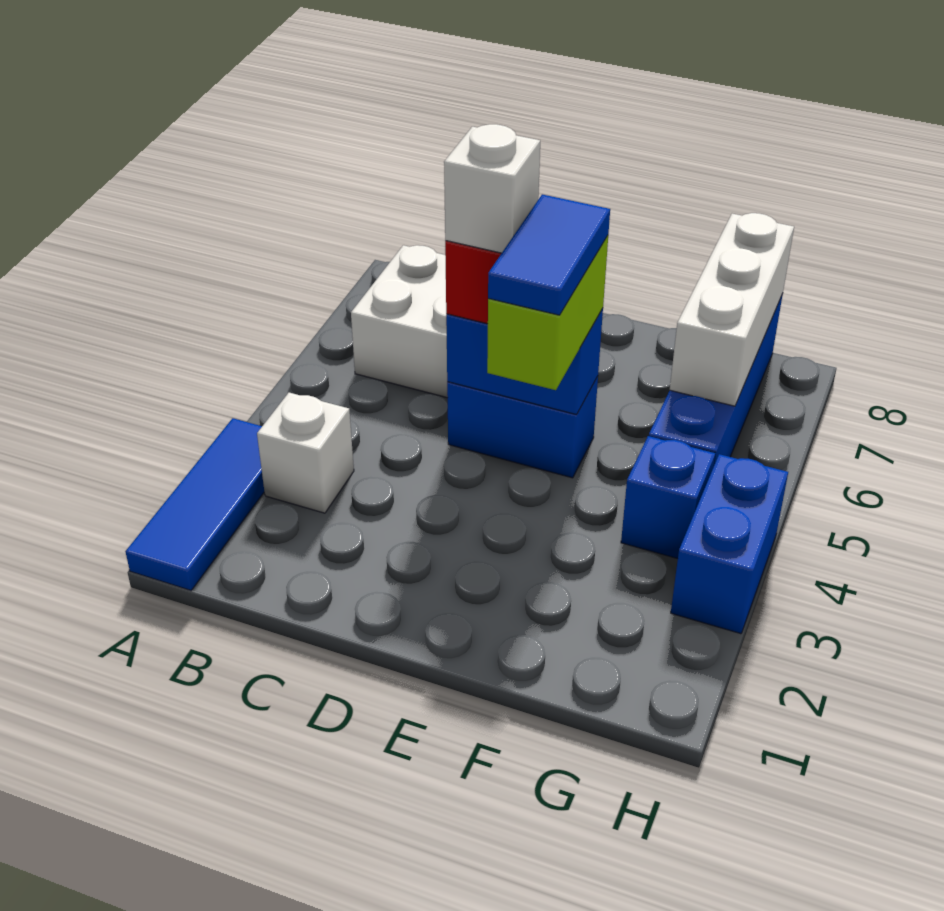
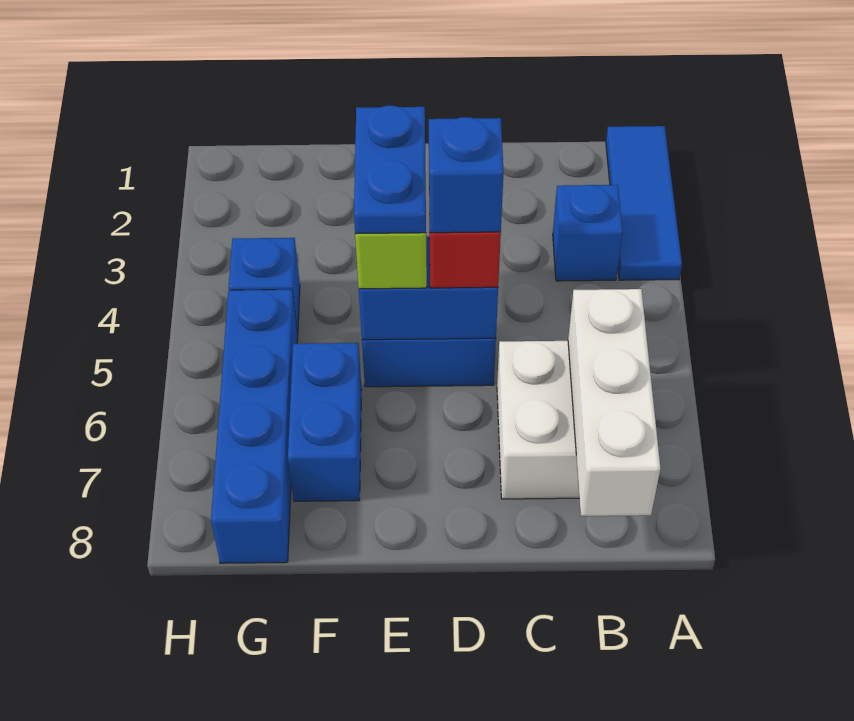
white 1x1 brick [257,393,354,513] -> blue 1x1 brick [553,185,623,281]
white 1x1 brick [444,124,540,253] -> blue 1x1 brick [429,117,504,233]
blue 1x2 tile [488,194,610,315] -> blue 1x2 plate [354,106,426,234]
white 1x3 brick [670,213,794,406] -> white 1x3 brick moved to [568,289,661,516]
blue 1x2 brick [671,454,788,634] -> blue 1x2 brick moved to [288,343,362,501]

